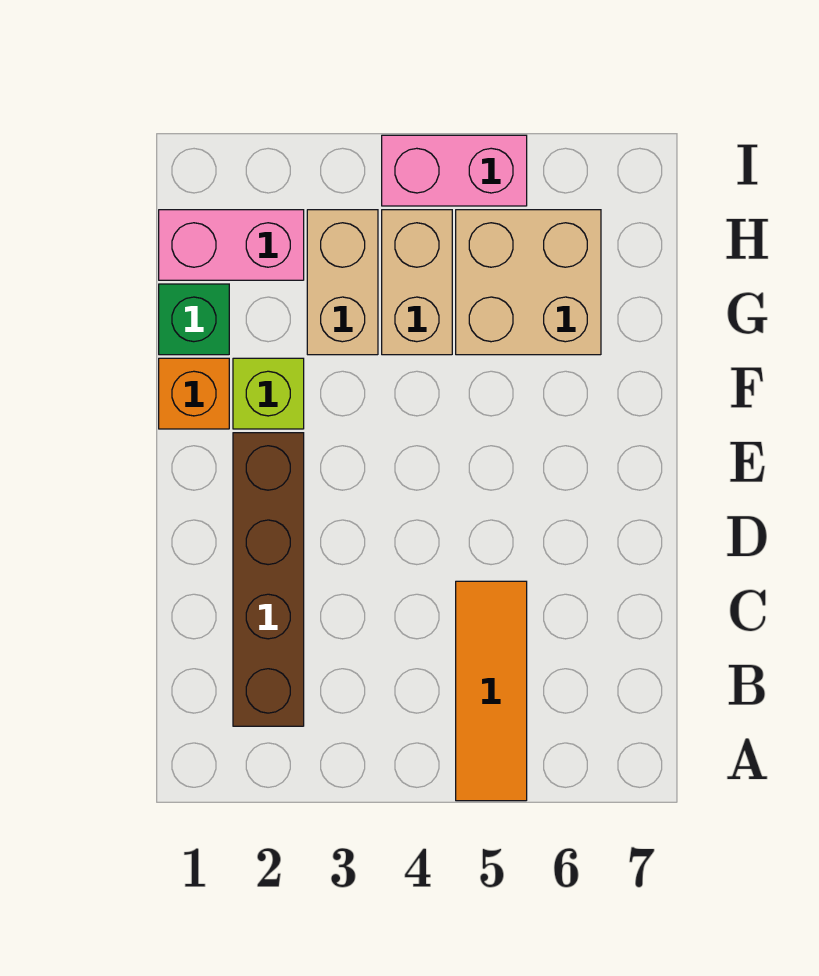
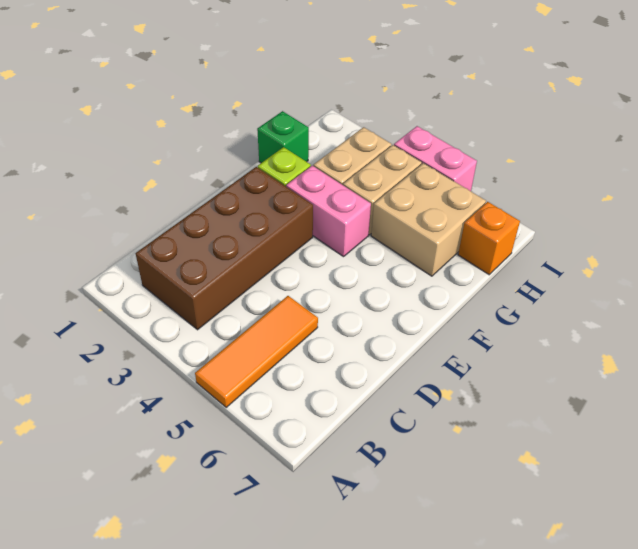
brown 1x4 brick [233,433,304,726] -> brown 2x4 brick [136,167,313,330]
orange 1x1 brick [159,358,229,429] -> orange 1x1 brick moved to [458,202,520,275]
pink 1x2 brick [159,210,304,280] -> pink 1x2 brick moved to [286,166,371,257]

